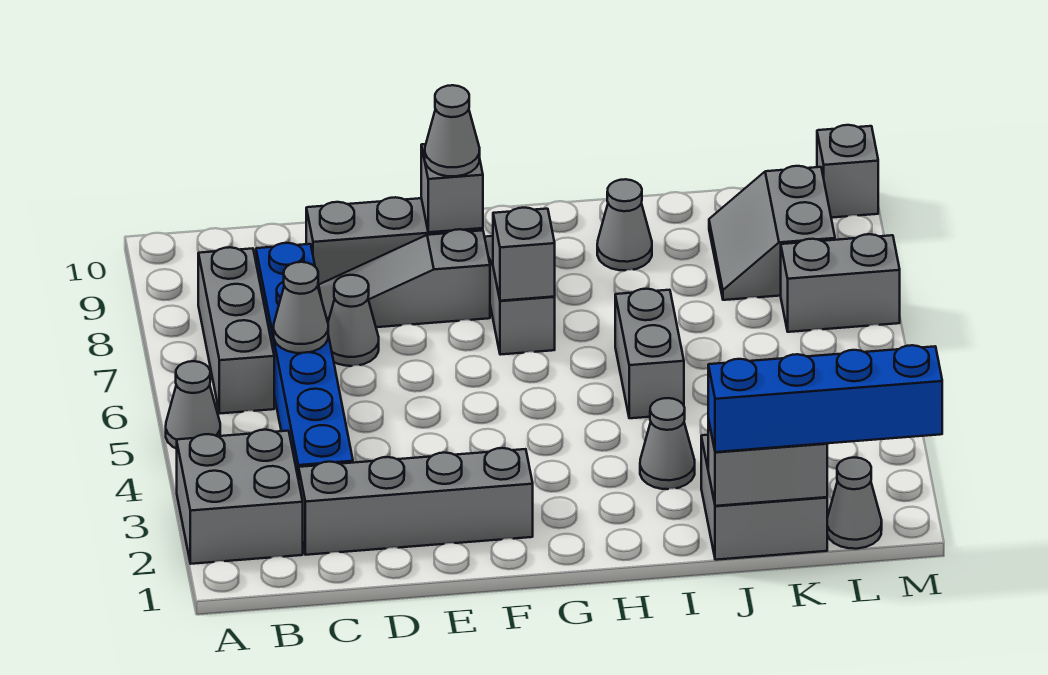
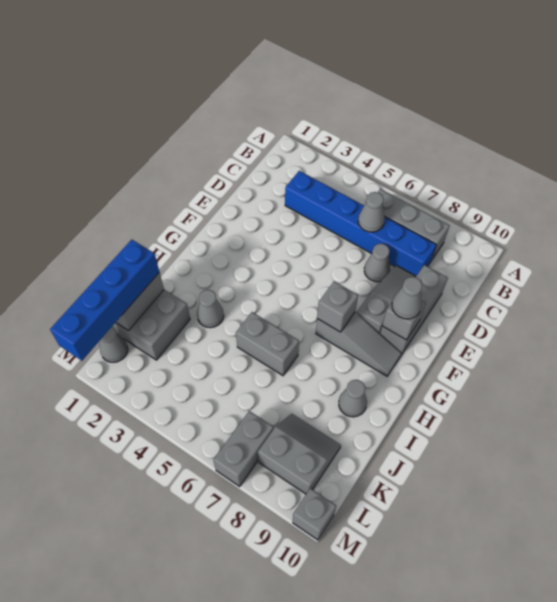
grey 2x2 brick [177,430,303,564] -> none
grey 1x1 cone [166,361,220,449] -> none
grey 1x4 brick [299,448,533,555] -> none

